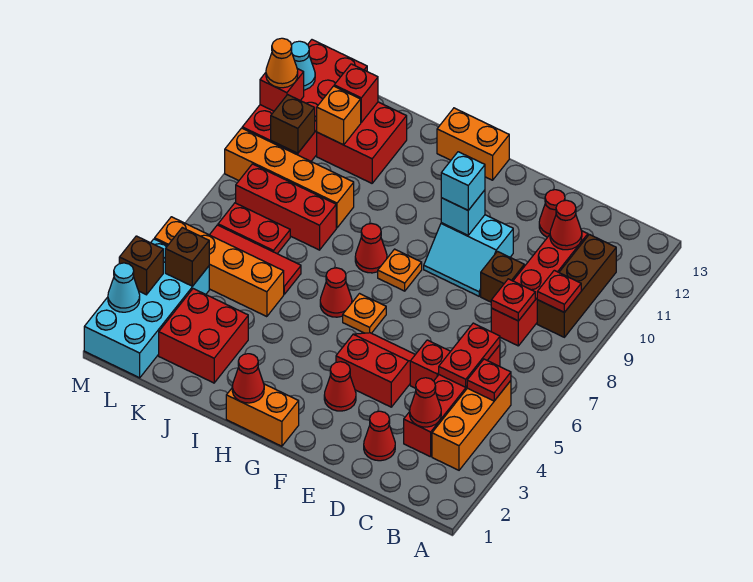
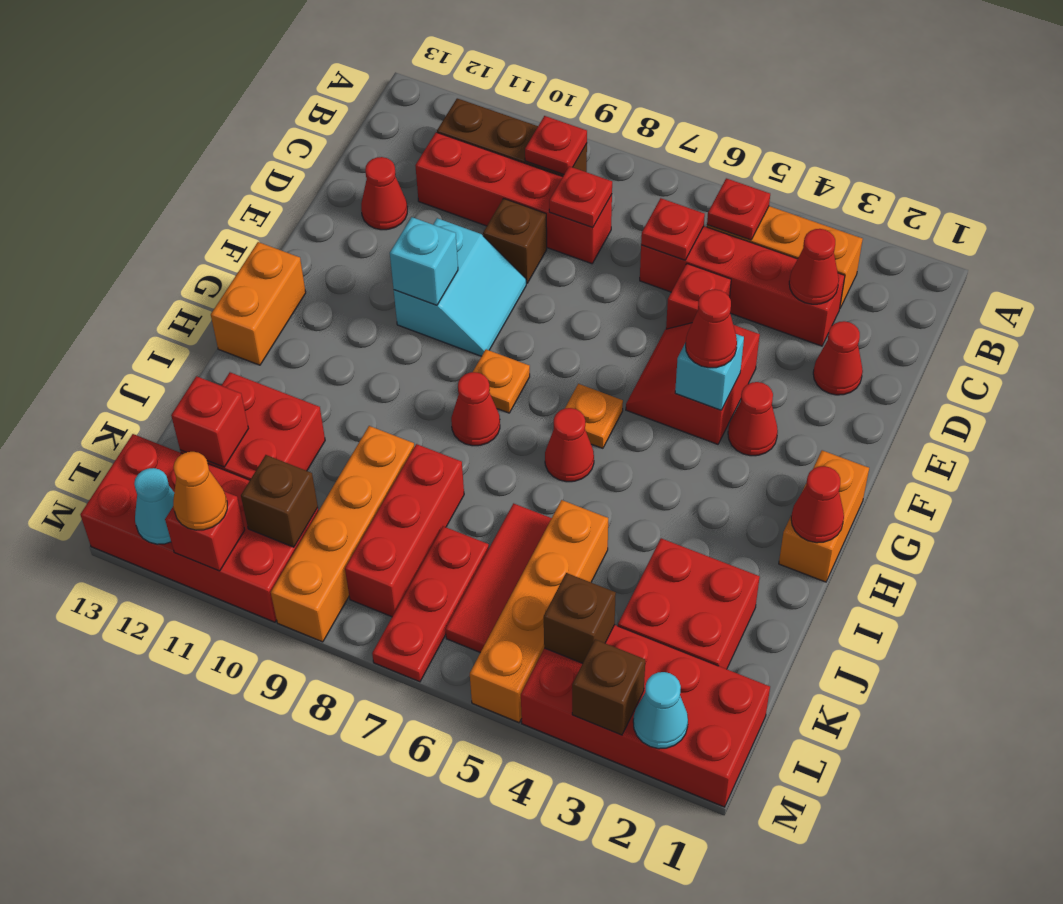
red 1x2 plate [439,323,500,387] -> red 1x1 plate [641,198,705,260]
red 1x1 cone [550,200,582,250] -> red 1x1 cone moved to [686,289,737,368]
cyan 1x1 brick [441,152,485,210] -> cyan 1x1 brick moved to [675,334,744,410]
red 1x2 plate [218,203,290,254] -> red 1x3 plate [372,526,489,682]
orange 1x1 brick [317,86,361,145] -> none
cyan 2x4 brick [84,239,209,378] -> red 2x4 brick [521,625,770,807]

